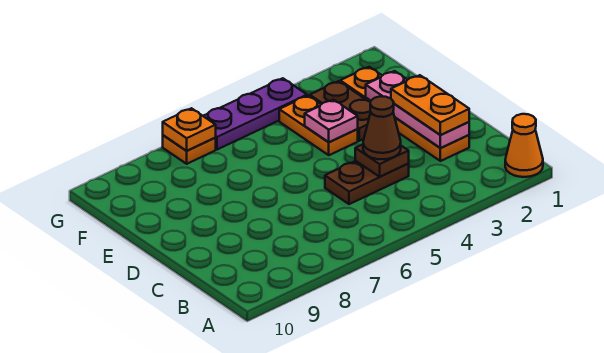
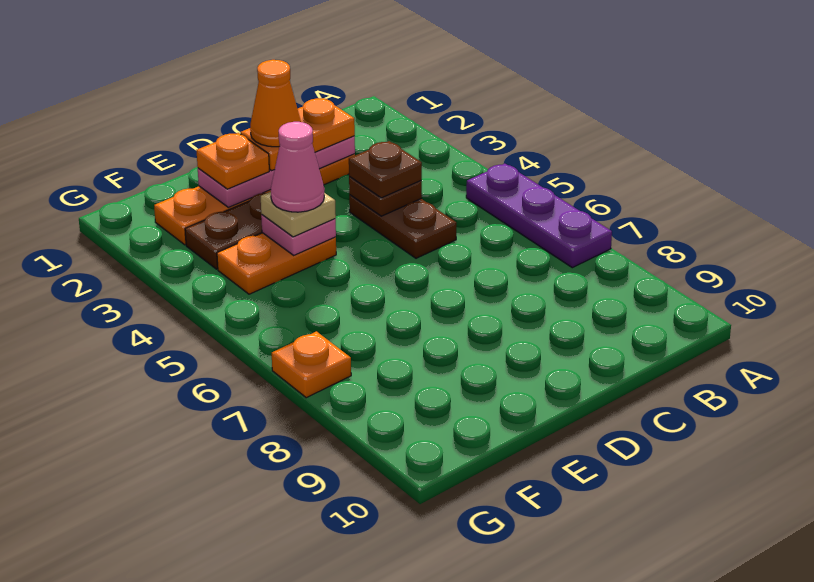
orange 1x1 cone [505,114,543,177] -> orange 1x1 cone moved to [250,60,301,147]
brown 1x1 cone [363,96,401,159] -> brown 1x1 plate [349,141,422,198]
none -> tan 1x1 plate [261,192,336,237]
none -> pink 1x1 cone [271,122,324,212]
purple 1x3 plate [204,78,307,150] -> purple 1x3 plate moved to [466,164,612,268]
orange 1x1 plate [163,108,216,151] -> orange 1x1 plate moved to [196,133,269,189]

